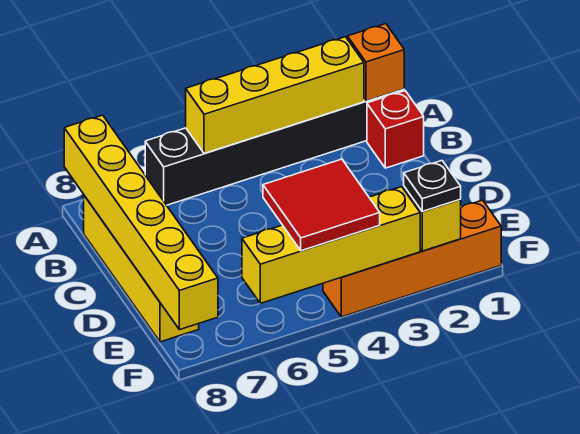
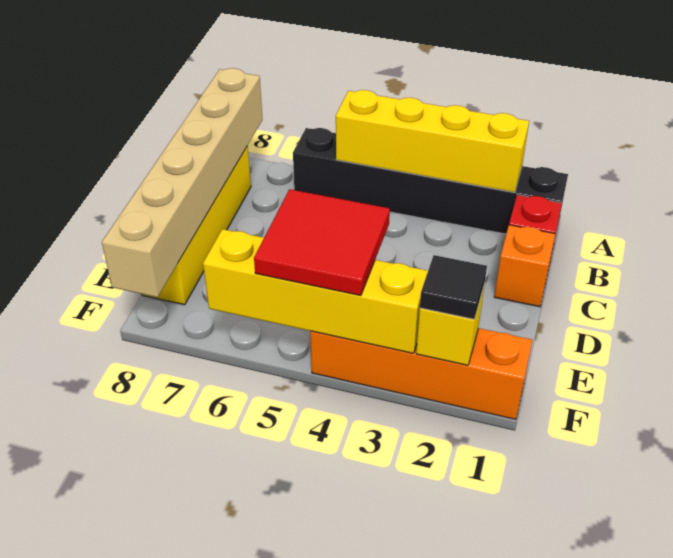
orange 1x1 brick [348,24,404,101] -> orange 1x1 brick moved to [494,225,555,307]
yellow 1x6 brick [64,115,218,330] -> tan 1x6 brick [102,68,263,297]
black 1x1 plate [404,161,461,212] -> black 1x1 tile [420,255,487,319]

